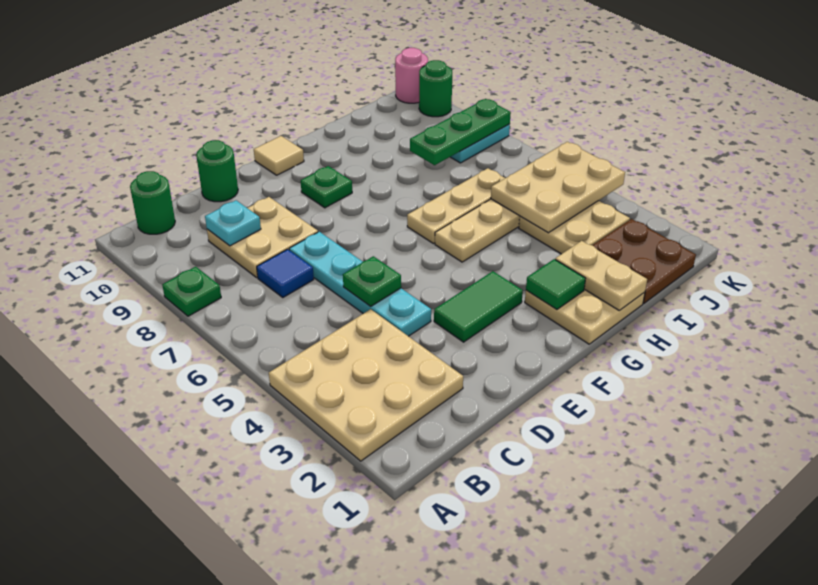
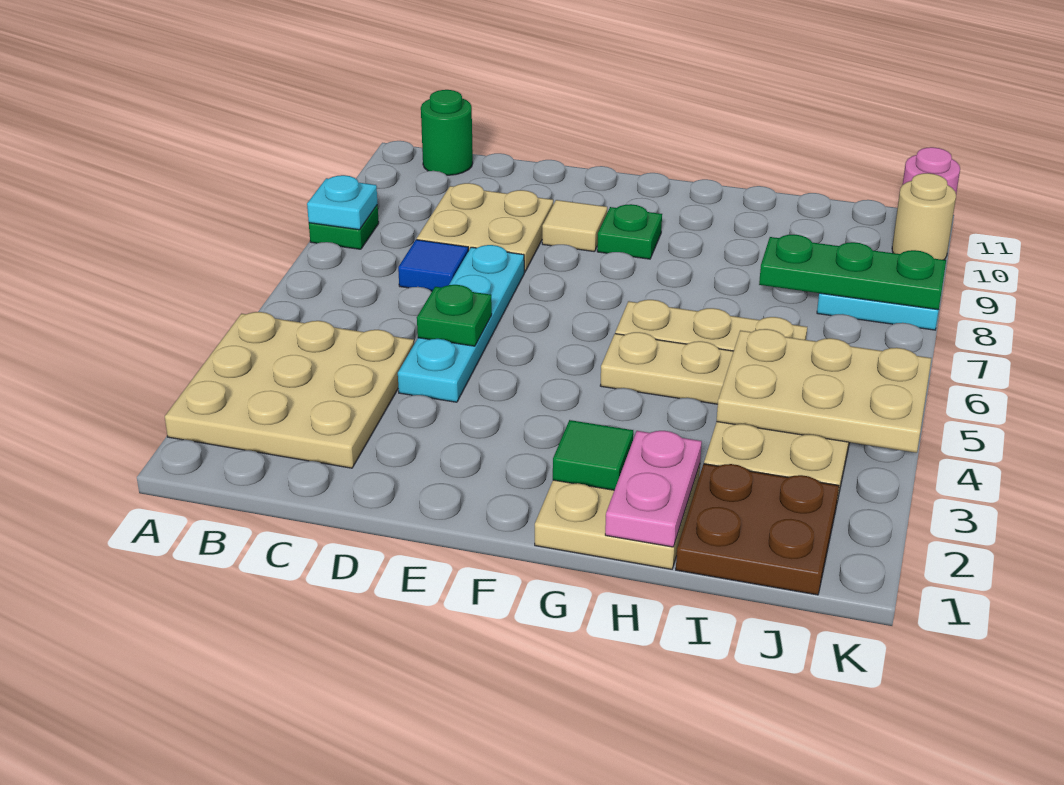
cyan 1x1 plate [205,200,261,246] -> cyan 1x1 plate moved to [307,175,378,230]
green 1x1 round brick [196,140,238,202] -> none
green 1x2 tile [434,271,523,342] -> none
tan 1x1 tile [254,136,304,175] -> tan 1x1 tile moved to [542,200,607,252]
tan 1x2 plate [555,241,647,311] -> pink 1x2 plate [605,431,702,547]
green 1x1 round brick [419,60,452,117] -> tan 1x1 round brick [892,173,956,260]

